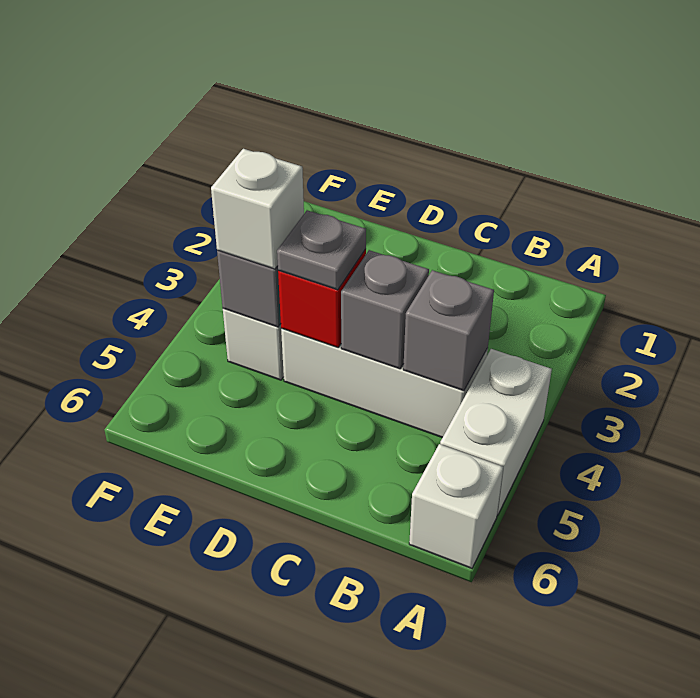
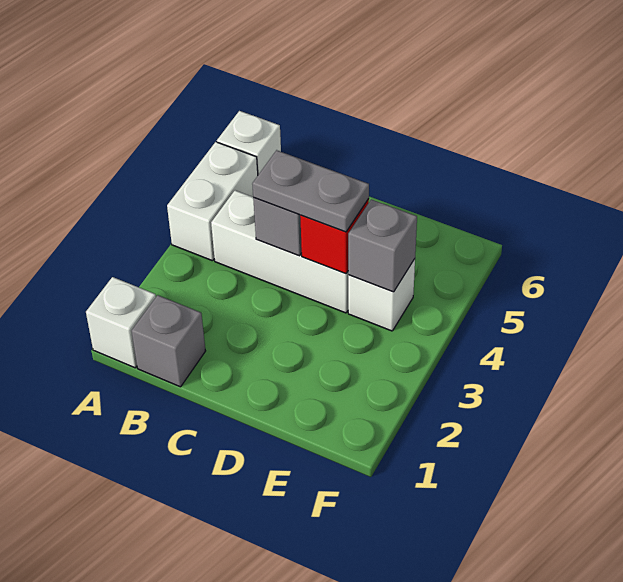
grey 1x1 brick [403,270,494,391] -> grey 1x1 brick moved to [132,295,205,387]
grey 1x1 plate [277,210,366,290] -> grey 1x2 plate [252,150,369,232]
white 1x1 brick [211,149,304,269] -> white 1x1 brick moved to [86,277,156,368]

